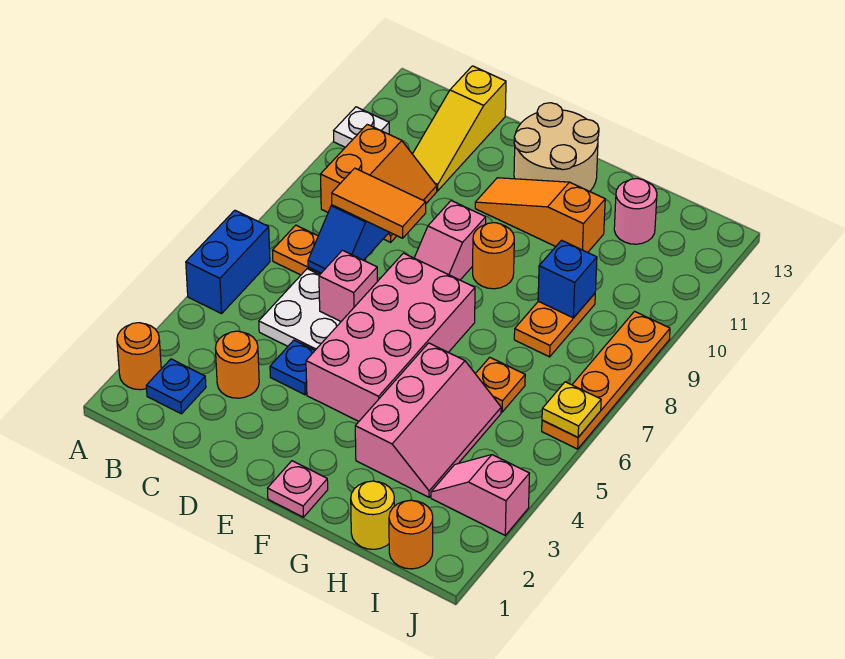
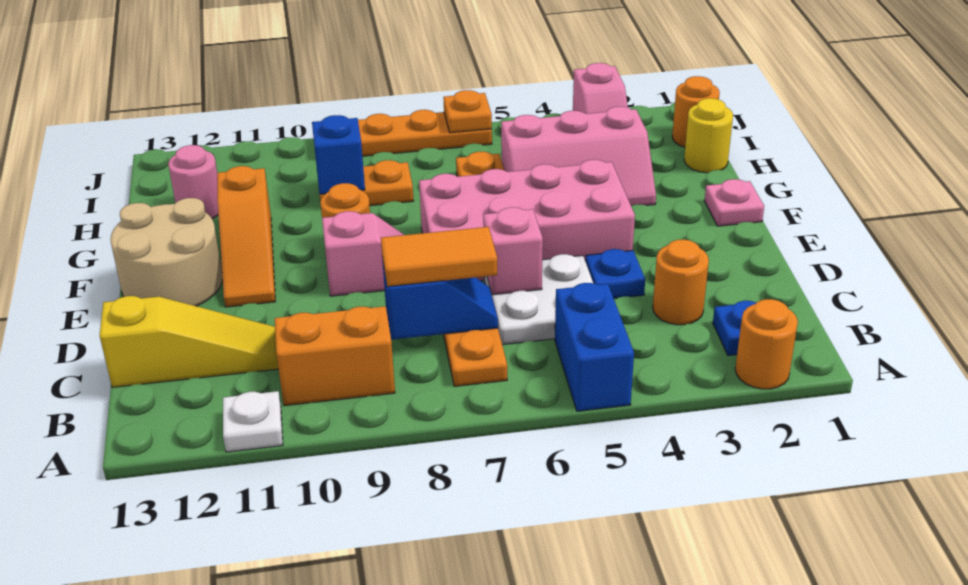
blue 1x2 brick [186,210,270,314] -> blue 1x2 brick turned to [555,283,634,411]
orange 1x2 tile [332,168,426,238] -> orange 1x2 tile turned to [381,227,497,287]
pink 2x3 slope [355,343,501,497] -> pink 2x3 slope turned to [501,107,656,206]
yellow 1x1 plate [542,382,601,437] -> orange 1x1 plate [443,90,492,133]

